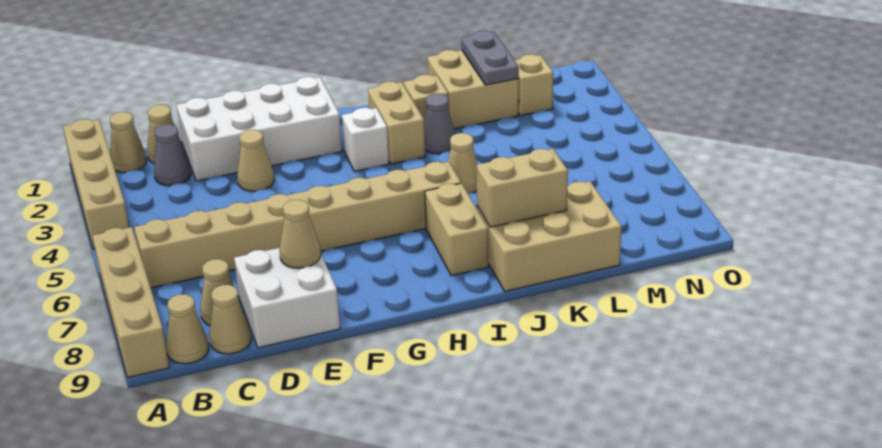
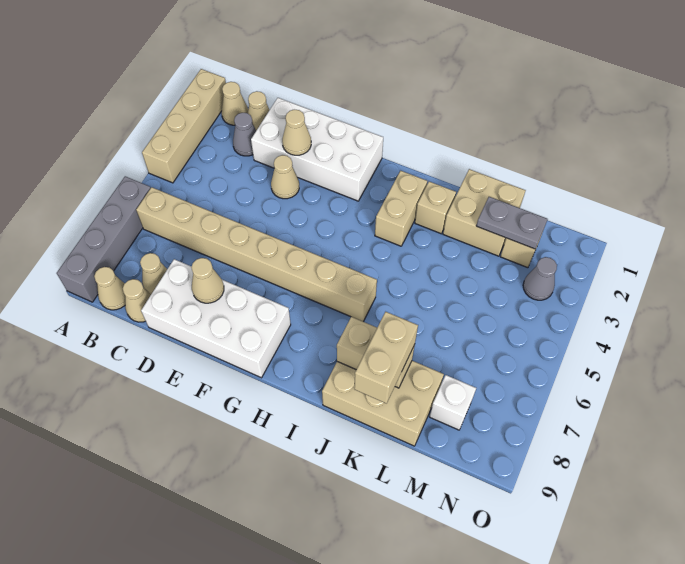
tan 1x4 brick [93,227,169,378] -> grey 1x4 brick [57,176,151,302]
white 2x2 brick [234,248,340,348] -> white 2x4 brick [141,259,291,378]
white 1x1 brick [342,108,389,171] -> white 1x1 brick moved to [429,375,476,430]
tan 1x2 brick [425,183,489,276] -> tan 1x2 brick moved to [354,312,418,403]
grey 1x1 cone [424,93,455,154] -> grey 1x1 cone moved to [523,257,557,300]
tan 1x1 cone [448,133,477,194] -> tan 1x1 cone moved to [282,110,311,155]
grey 1x2 plate [462,31,519,85] -> grey 1x2 plate turned to [476,197,548,249]

